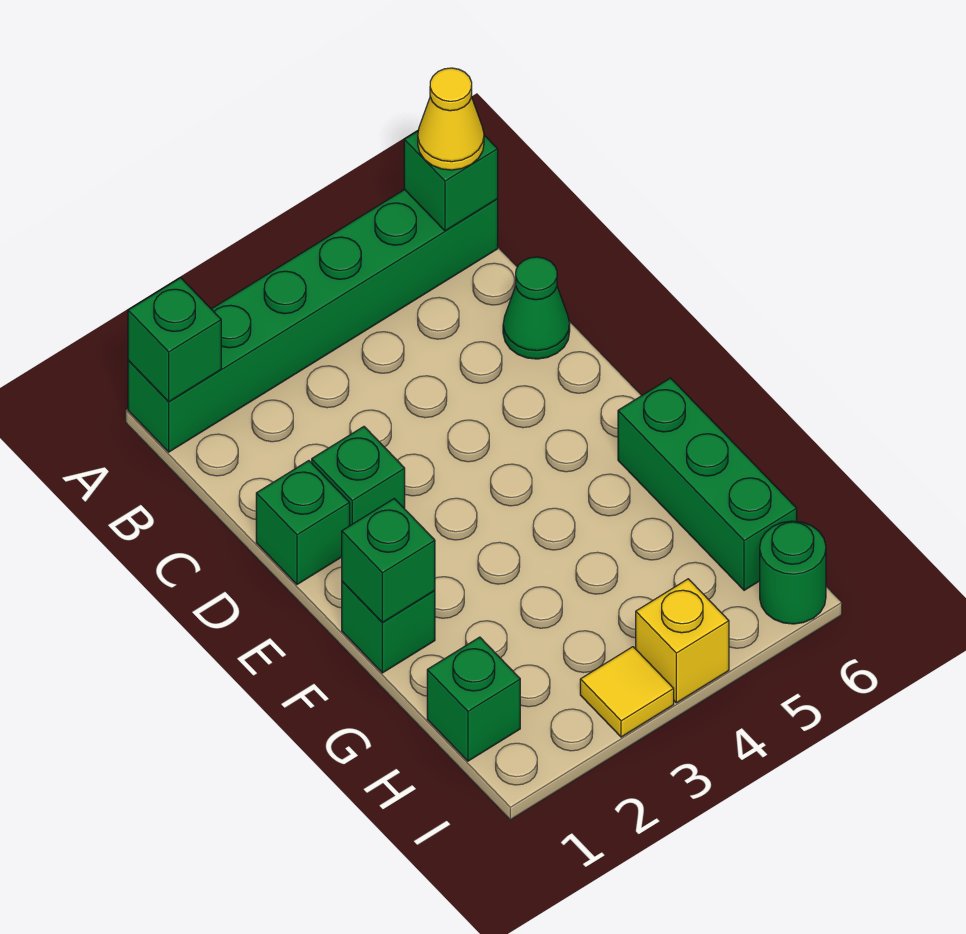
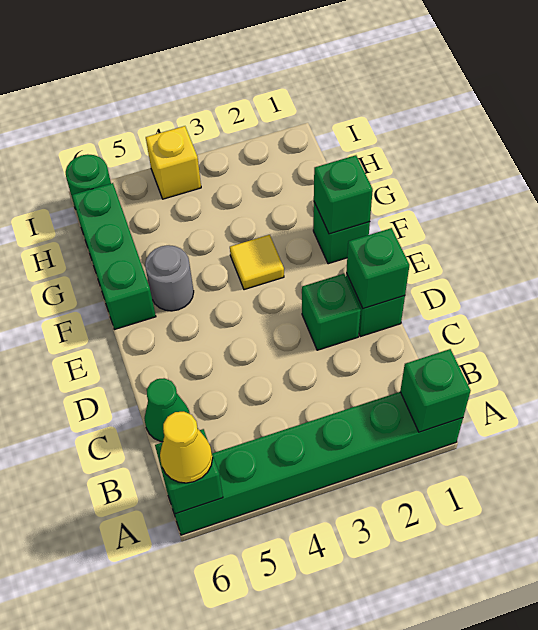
none -> grey 1x1 round brick [145,245,194,311]
green 1x1 brick [427,637,520,761] -> green 1x1 brick moved to [346,228,409,309]
yellow 1x1 tile [580,647,674,737] -> yellow 1x1 tile moved to [230,235,284,290]

